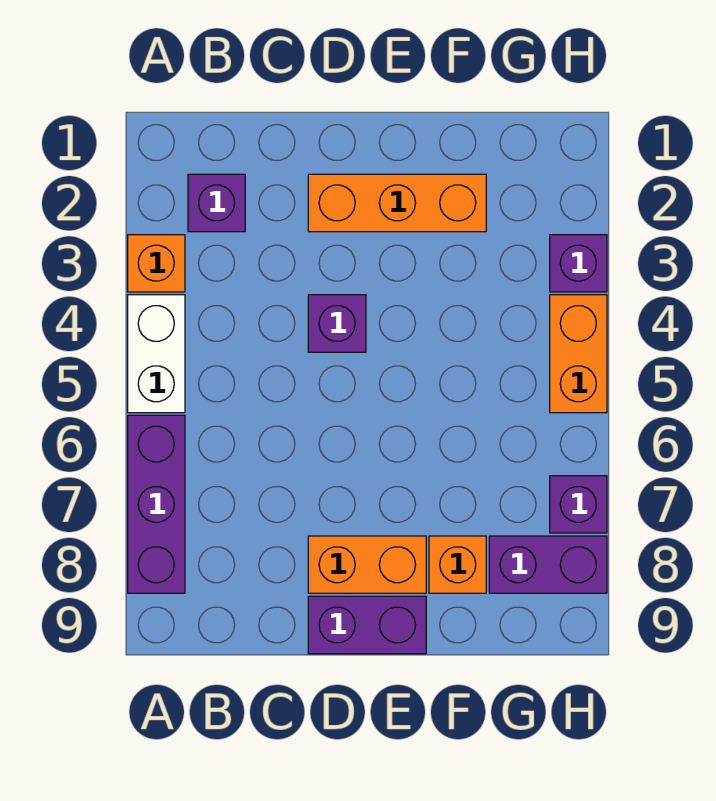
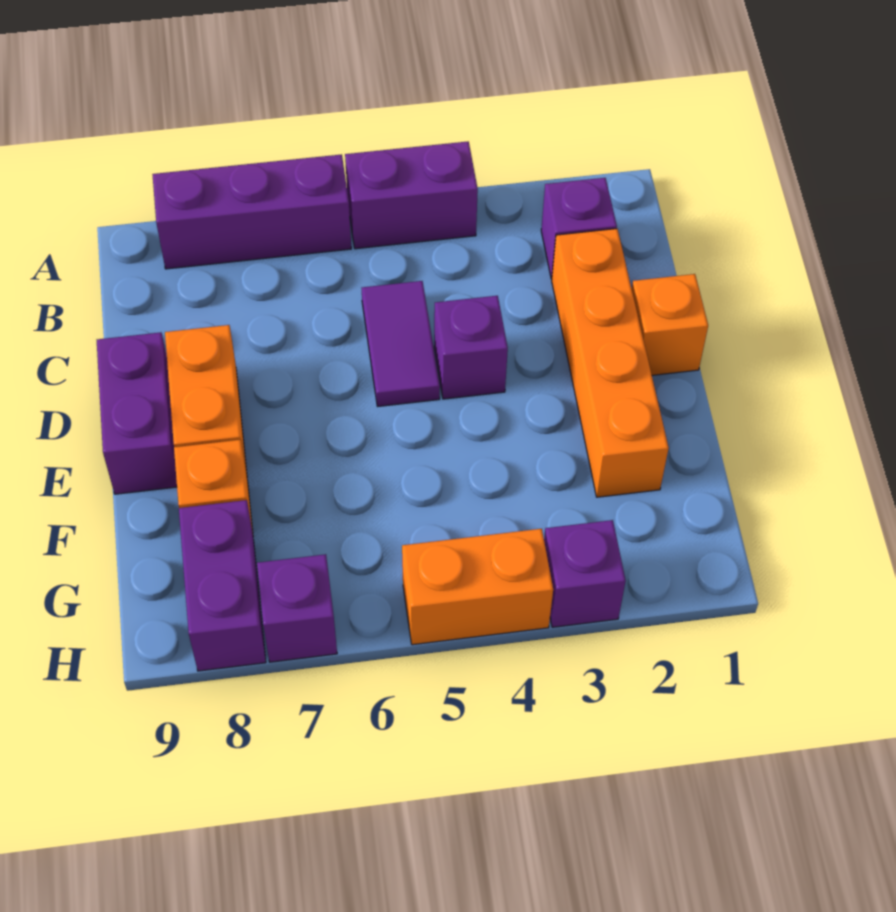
orange 1x1 brick [128,235,185,292] -> orange 1x1 brick moved to [632,274,708,375]
white 1x2 brick [128,295,185,413] -> purple 1x2 brick [345,142,478,249]
none -> purple 1x2 tile [362,281,440,406]
orange 1x3 brick [308,174,486,232] -> orange 1x4 brick [552,229,669,497]

